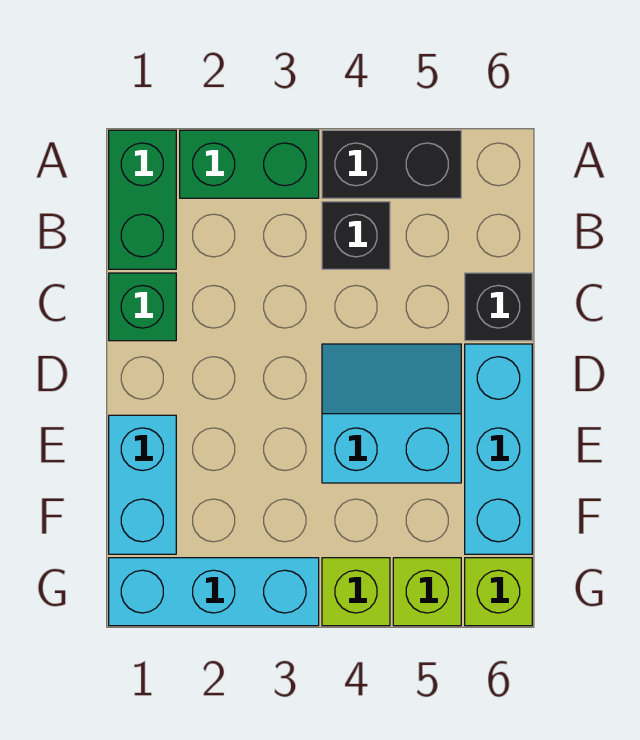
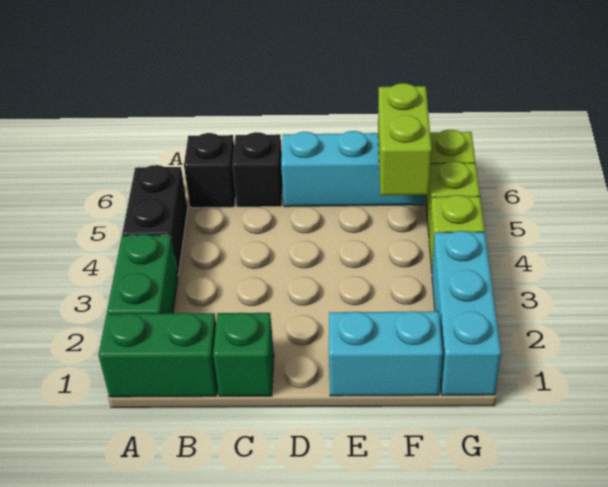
black 1x1 brick [322,202,390,269] -> black 1x1 brick moved to [184,133,236,208]
cyan 2x2 slope [322,344,461,483] -> none
none -> lime 1x2 brick [378,83,432,196]

